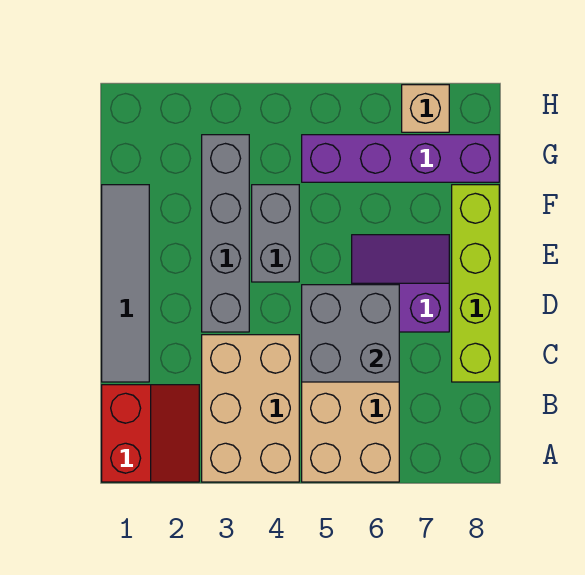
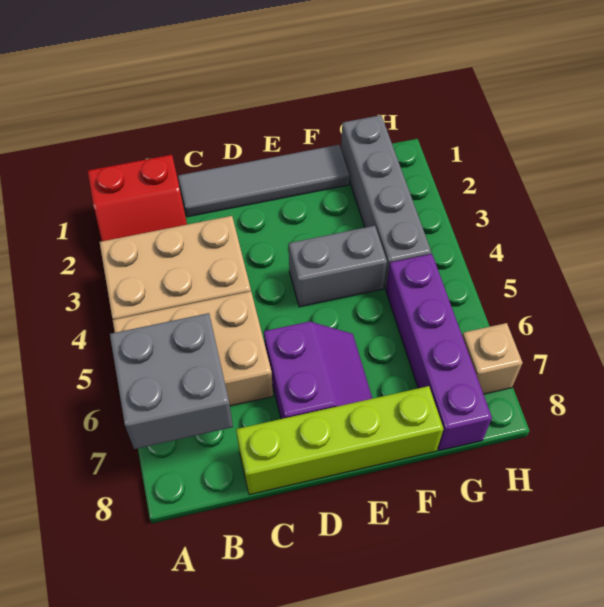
grey 2x2 brick [302,285,399,382] -> grey 2x2 brick moved to [110,313,233,449]
grey 1x4 brick [202,135,249,332] -> grey 1x4 brick turned to [341,115,431,289]

